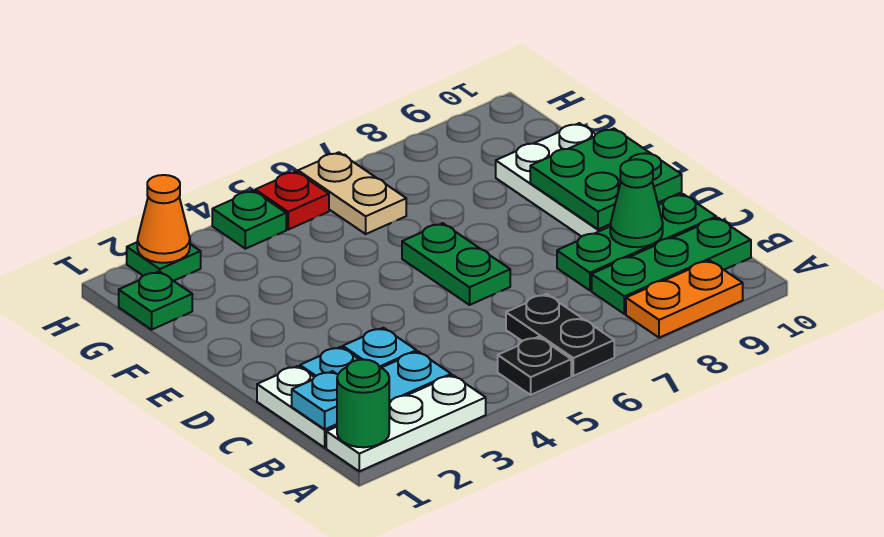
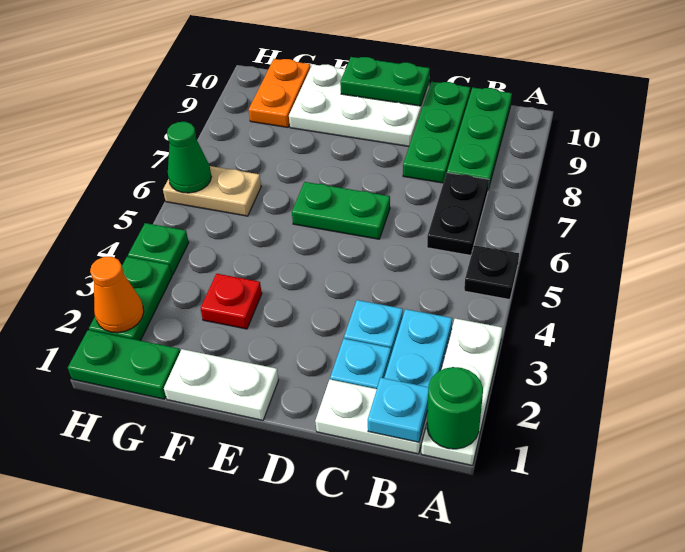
black 1x2 plate [506,294,614,376] -> black 1x2 plate turned to [427,173,489,255]
orange 1x2 plate [626,260,743,338] -> orange 1x2 plate moved to [249,59,311,127]
green 1x1 cone [610,159,663,247] -> green 1x1 cone moved to [167,122,212,193]
green 2x2 plate [530,129,682,229] -> green 1x2 plate [340,57,430,106]
none -> white 1x2 plate [164,349,278,420]
green 1x1 plate [119,271,192,330] -> green 1x2 plate [68,330,180,399]
green 1x1 plate [127,242,201,281] -> green 1x2 plate [89,257,172,341]
red 1x1 plate [255,172,329,230] -> red 1x1 plate moved to [200,274,262,329]

